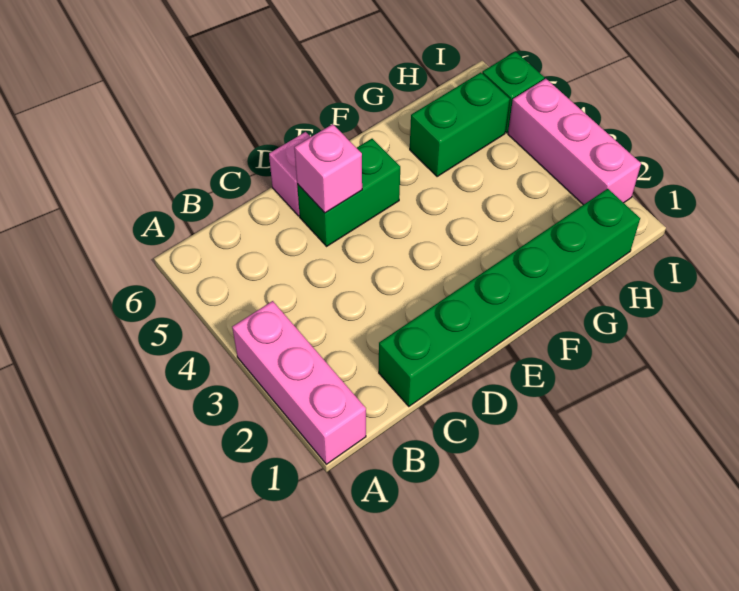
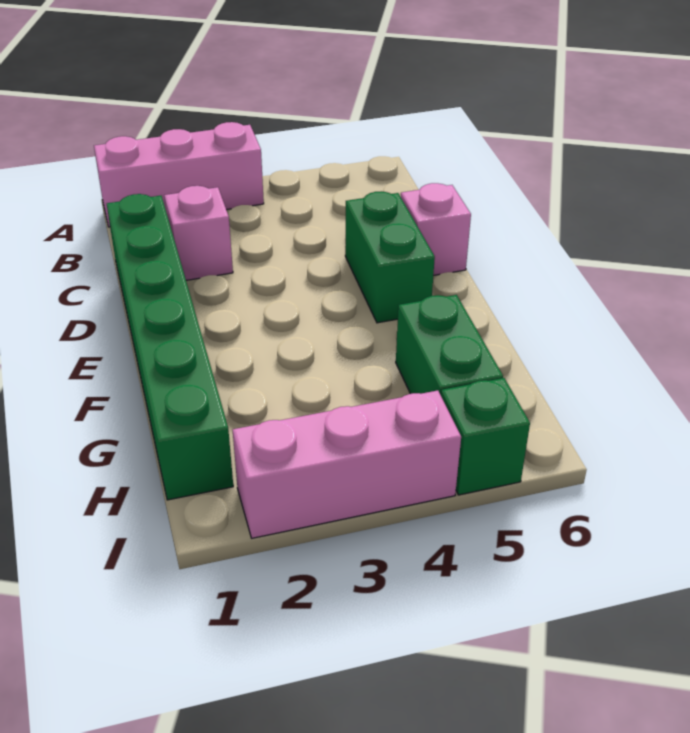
pink 1x1 brick [294,124,362,213] -> pink 1x1 brick moved to [164,186,233,280]

